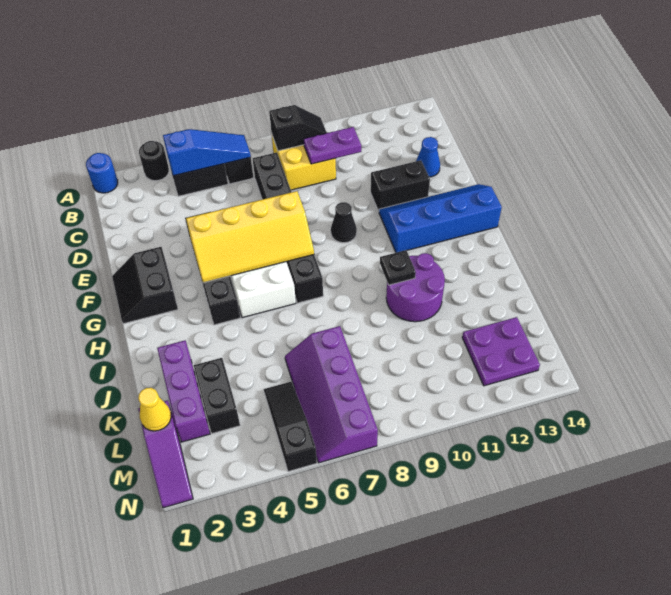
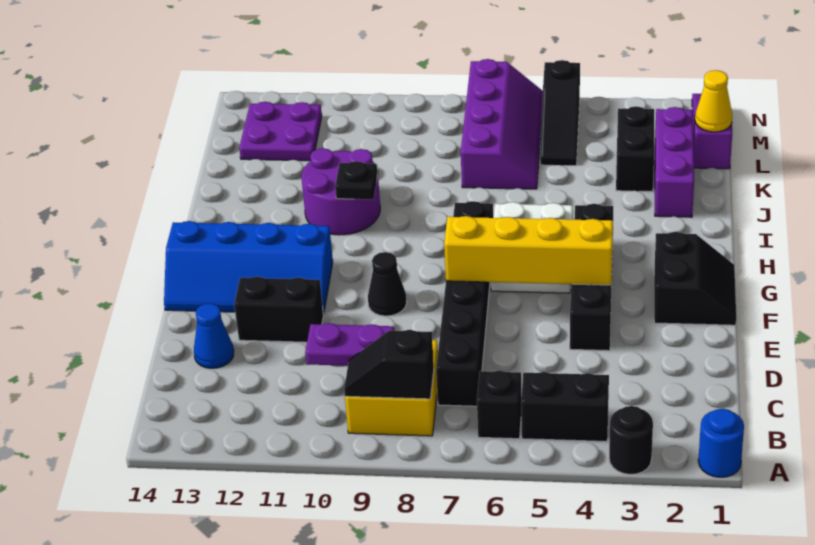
blue 1x3 slope [163,129,251,176] -> none

